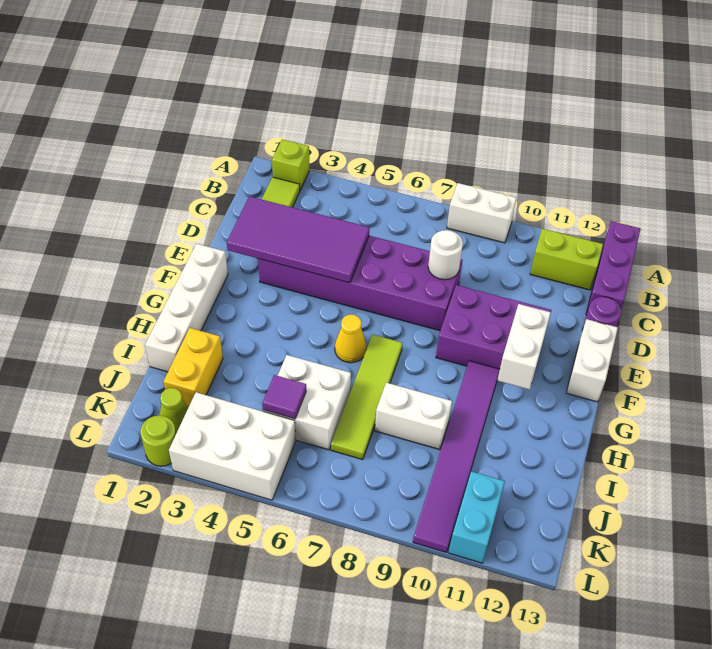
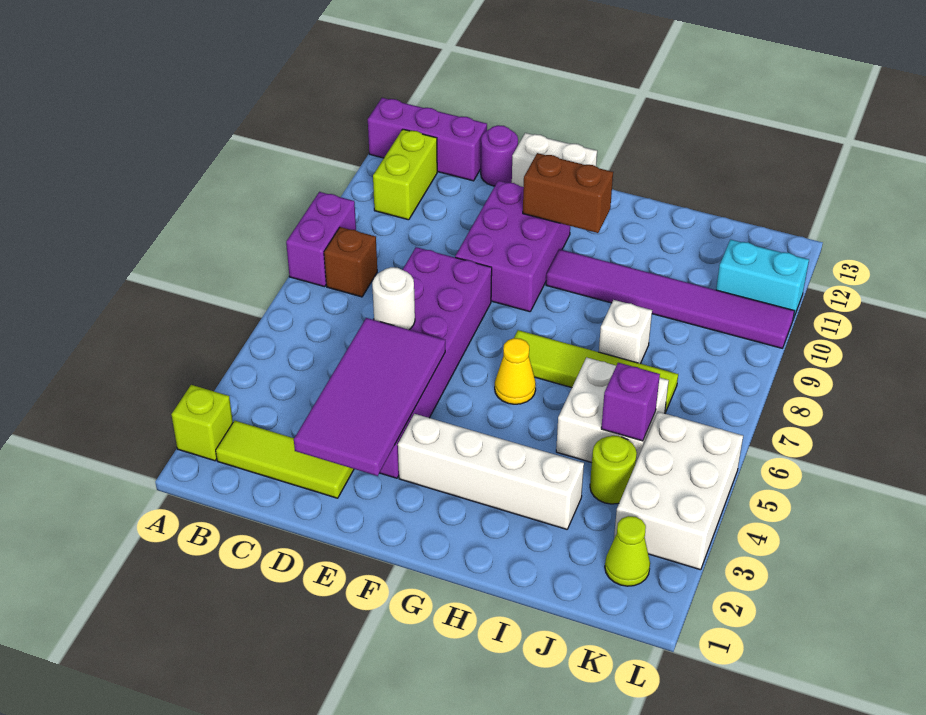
white 1x2 brick [447,183,516,243] -> purple 1x2 brick [286,192,356,287]
none -> brown 1x1 brick [324,227,377,297]
white 1x1 round brick [428,230,463,280] -> white 1x1 round brick moved to [372,267,415,330]
white 1x4 brick [145,244,228,372] -> white 1x4 brick moved to [398,414,584,529]
white 1x2 brick [497,304,551,390] -> brown 1x2 brick [523,153,613,233]
yellow 1x2 brick [164,328,223,408] -> none
white 1x2 brick [375,383,452,450] -> white 1x1 brick [599,300,652,364]
purple 1x1 tile [263,375,306,419] -> purple 1x1 brick [601,363,660,441]
lime 1x1 round brick [140,415,176,466] -> lime 1x1 round brick moved to [590,436,637,504]

